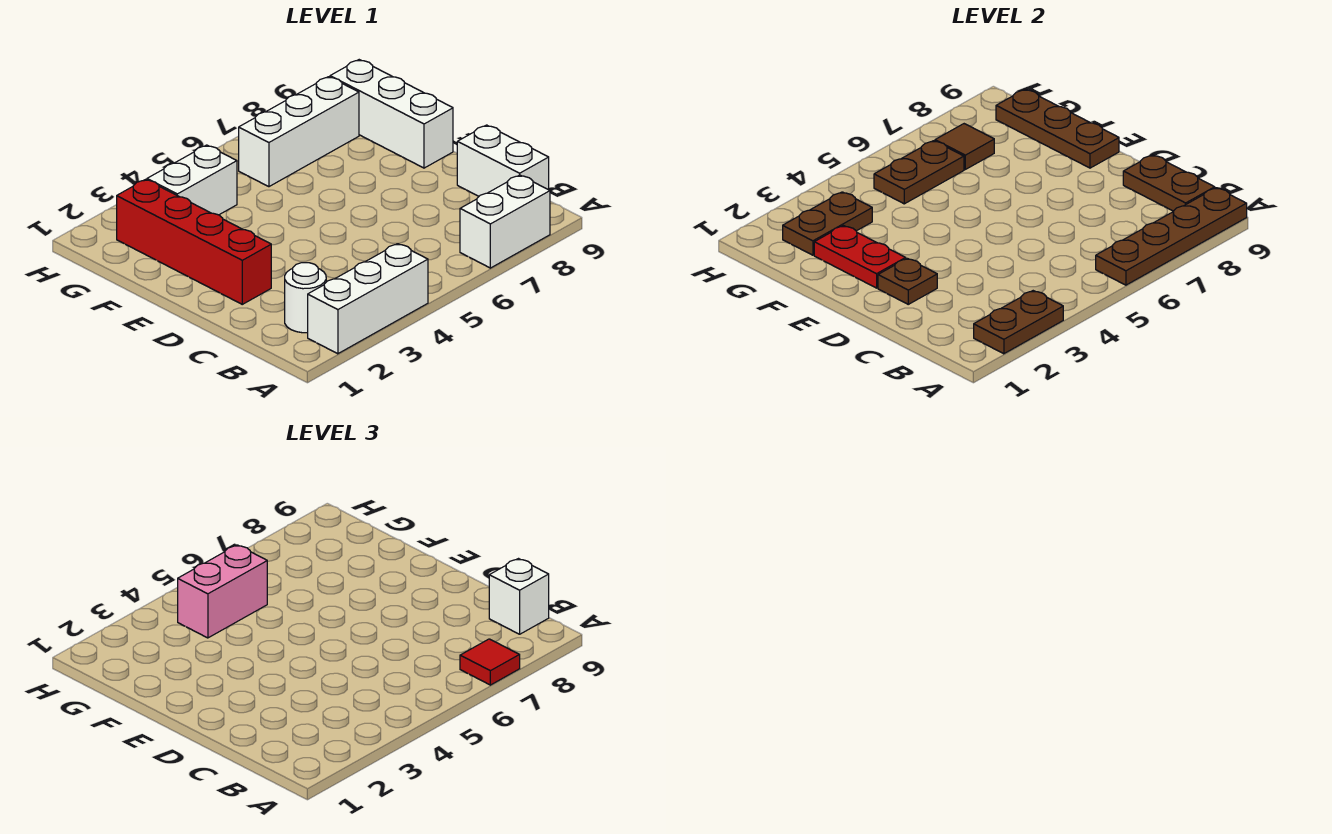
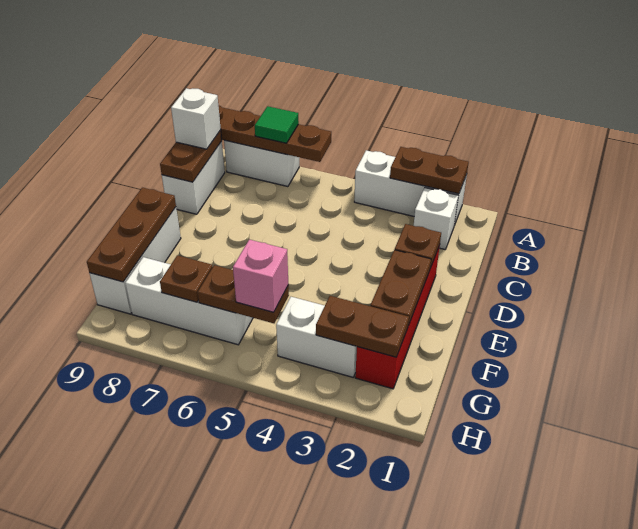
red 1x1 tile [460,639,520,685] -> green 1x1 tile [255,106,299,143]
white 1x1 round brick [285,263,326,333] -> white 1x1 brick [414,188,458,249]
red 1x2 plate [814,226,906,288] -> brown 1x2 plate [371,250,431,326]
pink 1x2 brick [178,545,267,638] -> pink 1x1 brick [233,239,288,312]
brown 1x1 tile [935,124,994,169] -> brown 1x1 plate [160,255,213,302]

